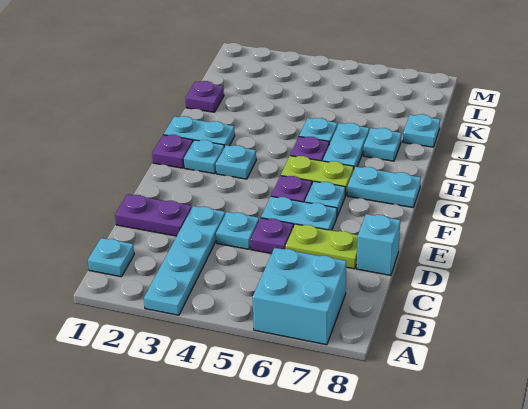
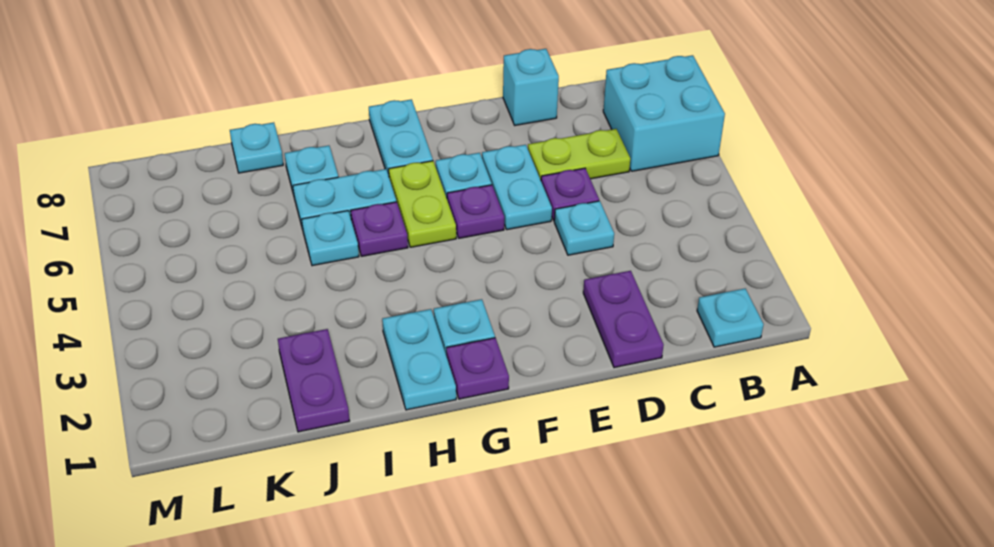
cyan 1x4 plate [144,206,225,315] -> none
lime 1x2 plate [286,224,358,269] -> lime 1x2 plate turned to [528,129,630,180]
cyan 1x1 plate [216,145,256,179] -> none
purple 1x1 plate [185,81,224,112] -> purple 1x2 plate [278,329,349,432]

